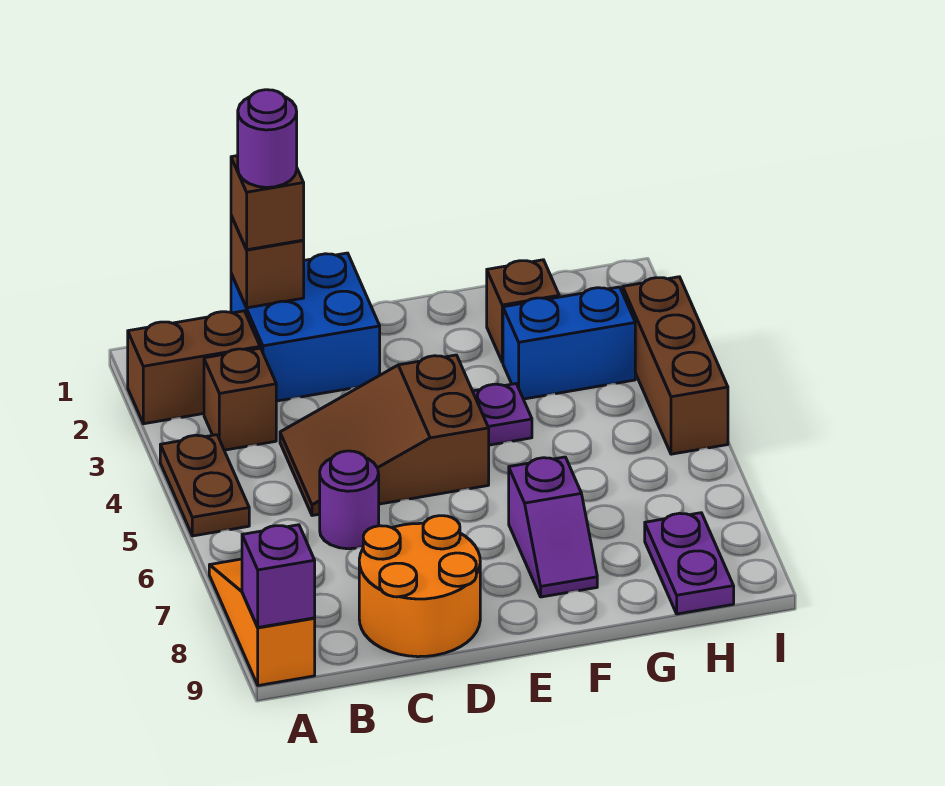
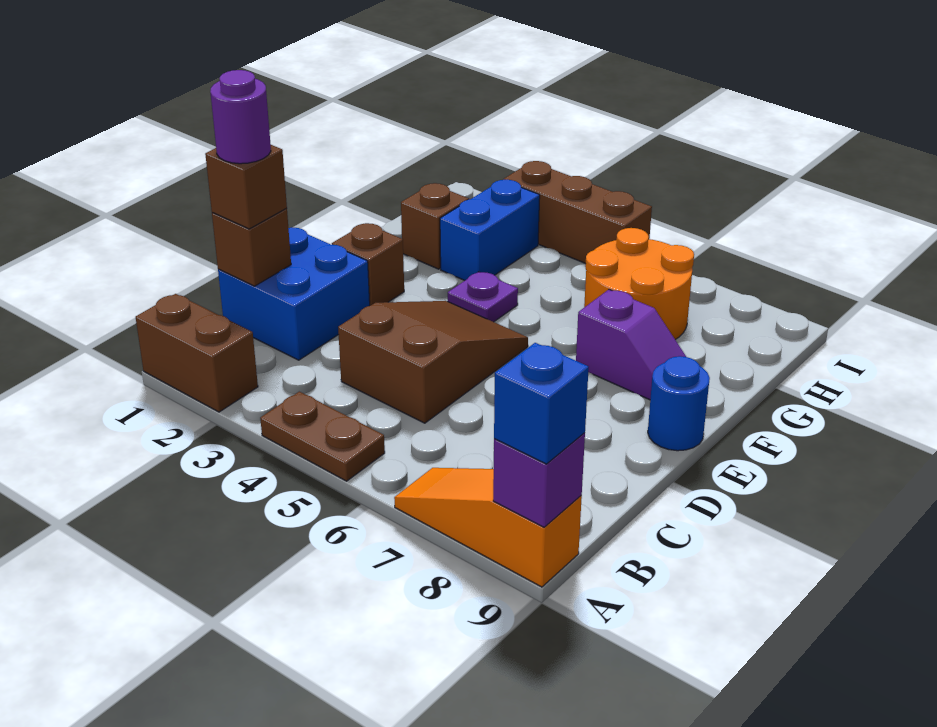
brown 1x2 brick [128,311,260,424] -> brown 1x2 brick turned to [136,294,258,412]
none -> blue 1x1 brick [494,343,589,464]
brown 1x1 brick [204,348,276,450] -> brown 1x1 brick moved to [332,223,404,306]
brown 2x3 slope [280,355,489,516] -> brown 2x3 slope turned to [338,301,528,423]
purple 1x1 round brick [320,451,379,549] -> none
orange 2x2 round brick [359,516,480,657] -> orange 2x2 round brick moved to [584,228,694,340]
none -> blue 1x1 round brick [648,356,710,451]
purple 1x2 plate [645,513,734,614] -> none

